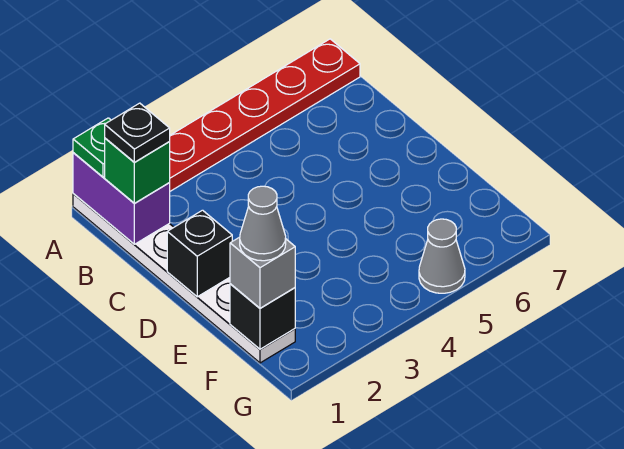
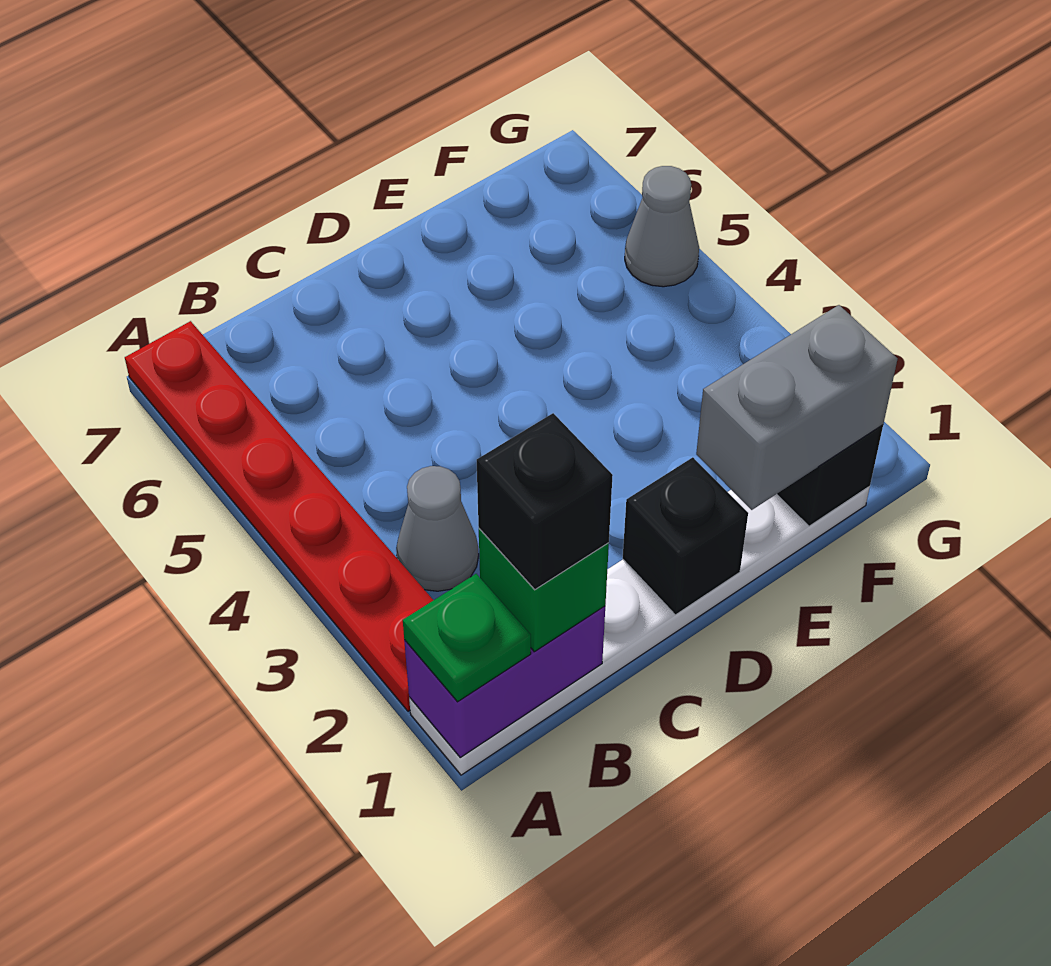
black 1x1 plate [105,103,170,162] -> black 1x1 brick [477,413,613,590]
grey 1x1 brick [230,237,295,308] -> grey 1x2 brick [696,305,897,510]
grey 1x1 cone [240,186,286,261] -> grey 1x1 cone moved to [396,466,479,591]

